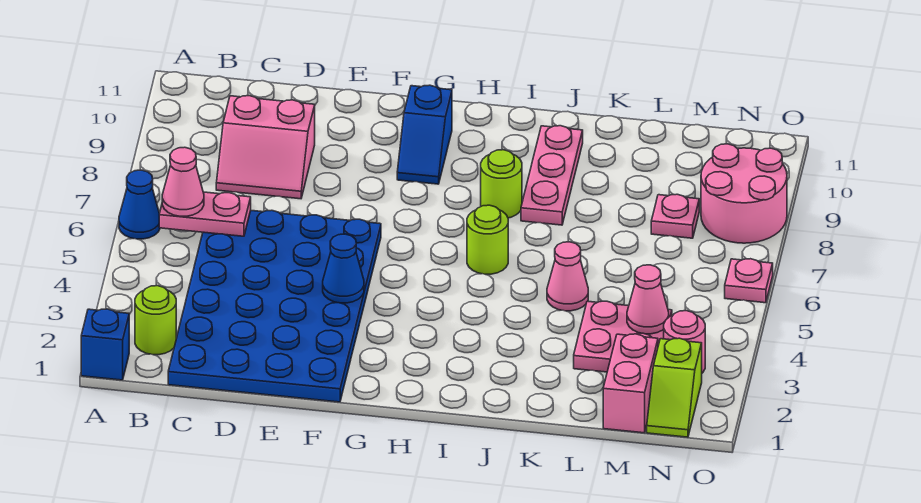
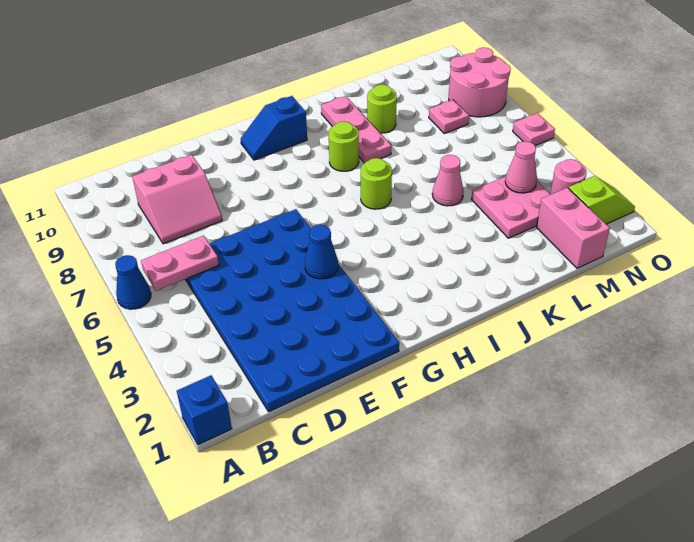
lime 1x1 round brick [135,286,176,355] -> lime 1x1 round brick moved to [367,85,397,133]
pink 1x1 cone [162,147,204,216] -> none
blue 1x2 slope [397,85,452,184] -> blue 1x2 slope turned to [241,96,307,160]
lime 1x2 slope [647,338,702,437] -> lime 1x2 slope turned to [569,176,635,224]

